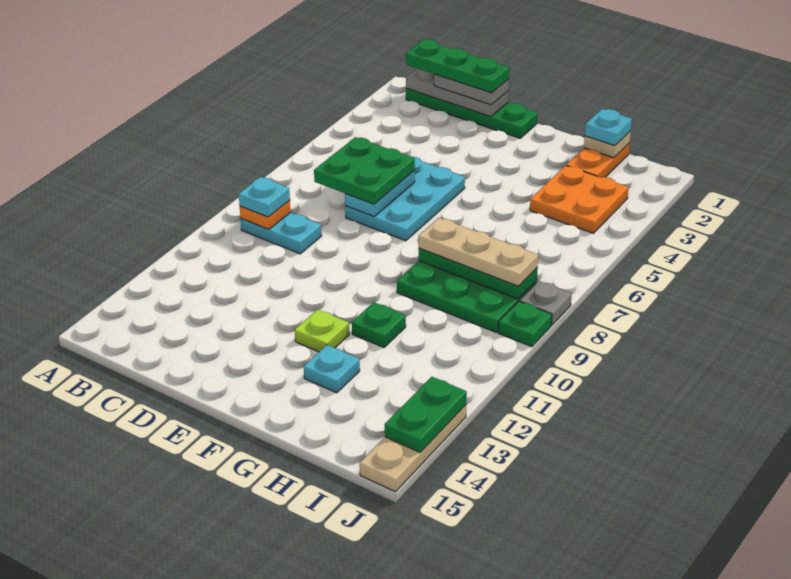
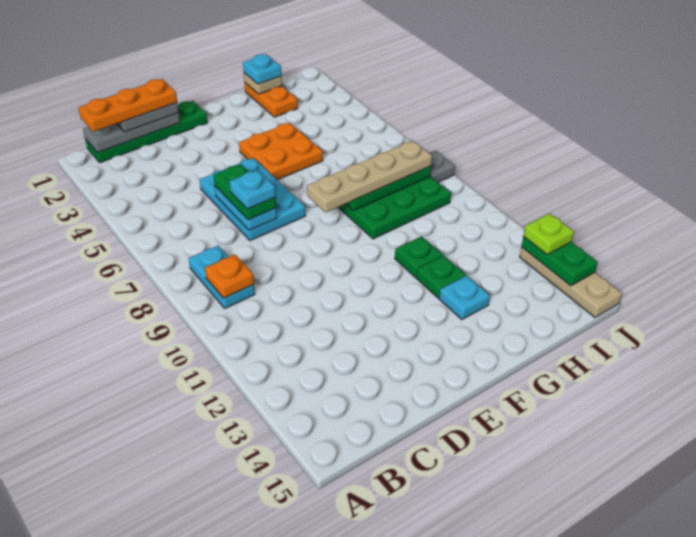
green 1x3 plate [406,39,509,93] -> orange 1x3 plate [78,79,177,132]
cyan 1x2 plate [241,212,322,254] -> cyan 1x2 plate turned to [189,246,255,308]
cyan 1x1 plate [239,177,290,217] -> cyan 1x1 plate moved to [229,170,276,209]
green 2x2 plate [314,137,415,204] -> green 1x2 plate [213,164,276,220]
lime 1x1 plate [295,309,349,352] -> lime 1x1 plate moved to [523,213,574,254]
tan 1x3 plate [419,218,538,286] -> tan 1x4 plate [307,141,432,212]
orange 2x2 plate [530,166,629,233] -> orange 2x2 plate moved to [239,123,323,180]
green 1x1 plate [498,301,552,347] -> green 1x1 plate moved to [417,255,466,298]

